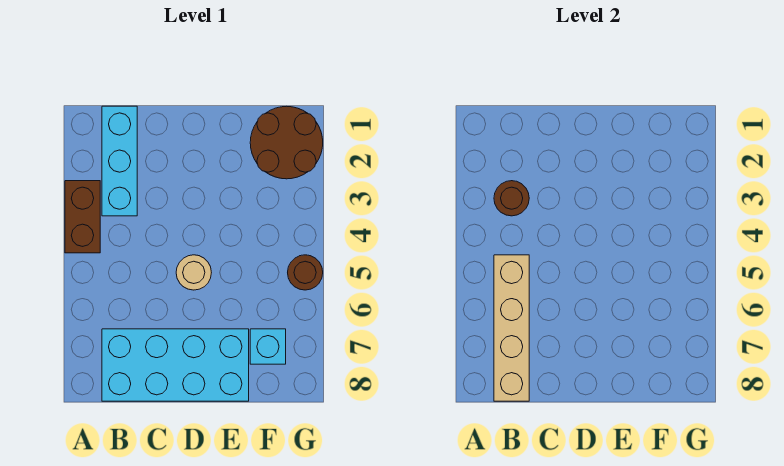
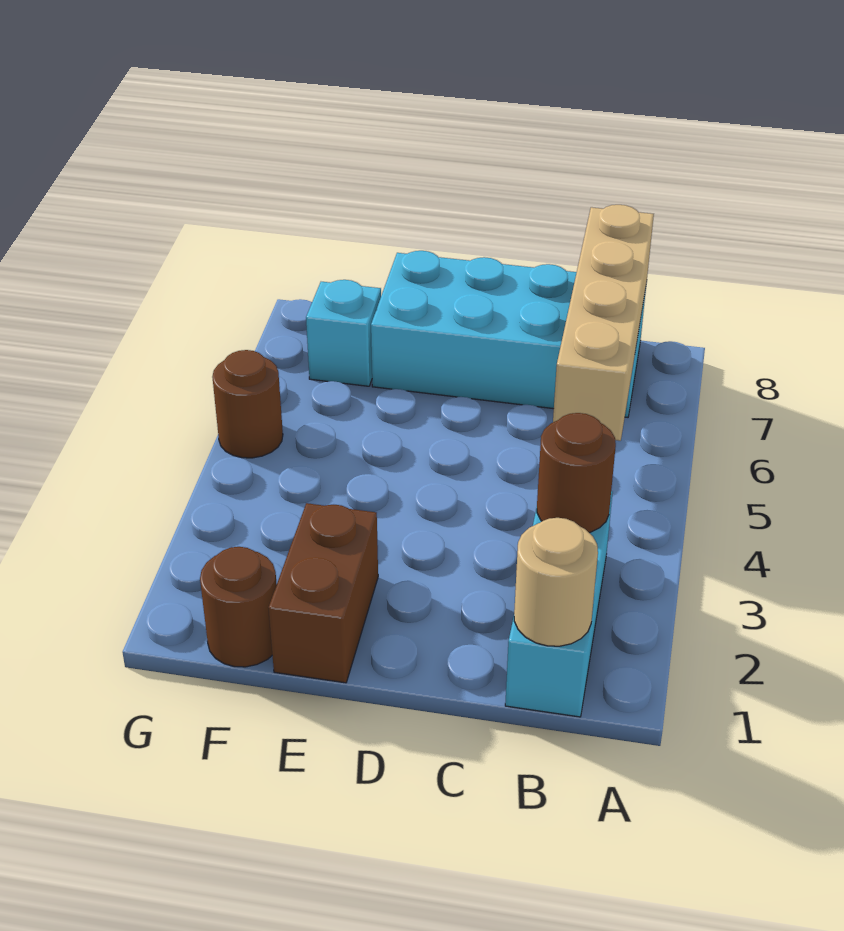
brown 1x2 brick [65,181,100,253] -> brown 1x2 brick moved to [269,503,378,683]
tan 1x1 round brick [176,255,211,290] -> tan 1x1 round brick moved to [514,518,598,646]
brown 2x2 round brick [250,106,323,179] -> brown 1x1 round brick [200,547,277,667]

